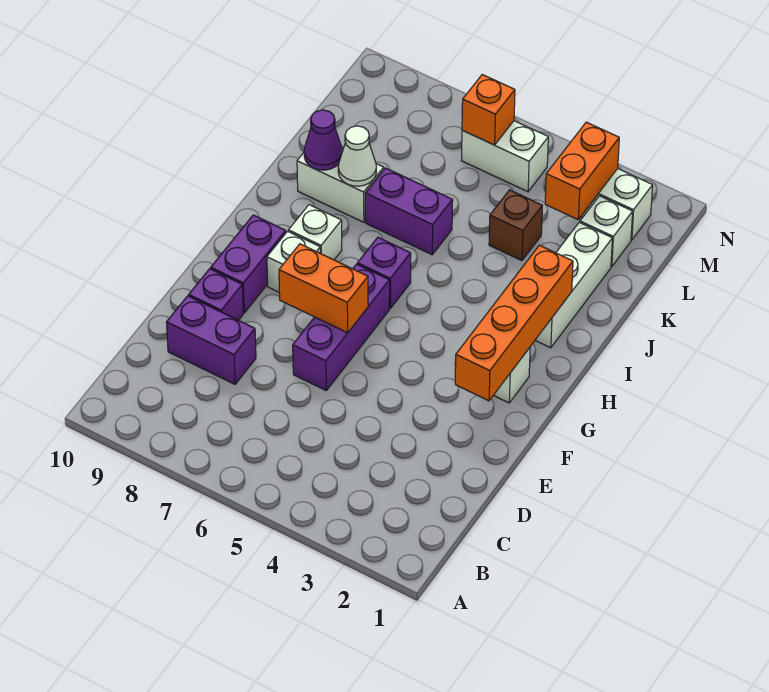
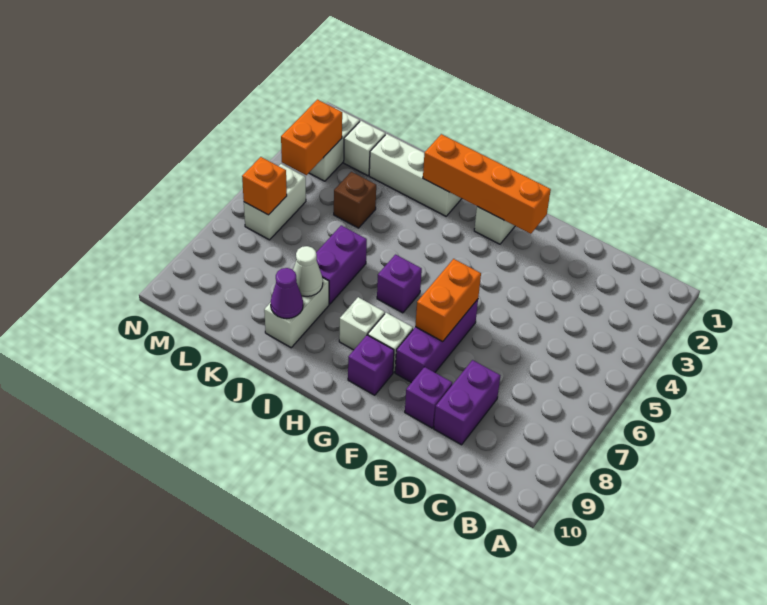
purple 1x3 brick [293,264,390,390] -> purple 1x3 brick turned to [395,299,478,383]
purple 1x2 brick [211,215,286,313] -> purple 1x1 brick [348,335,394,395]
orange 1x2 brick [545,122,619,219] -> orange 1x2 brick turned to [281,100,342,175]

